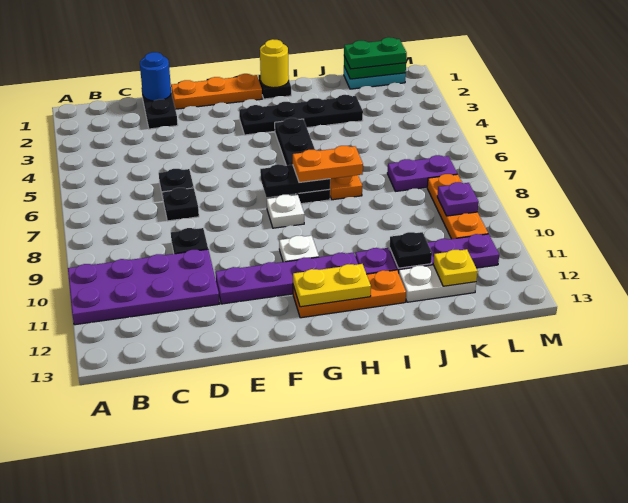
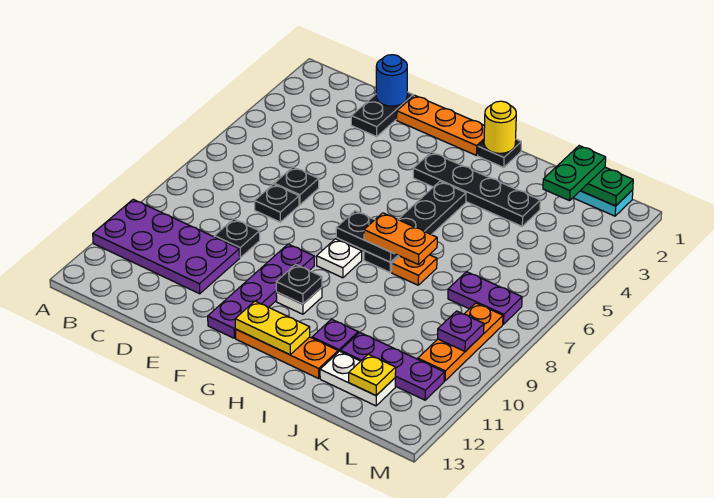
purple 1x4 plate [215,253,358,304] -> purple 1x4 plate turned to [208,244,314,338]
black 1x1 plate [390,232,432,268] -> black 1x1 plate moved to [276,264,322,304]
green 1x2 plate [344,37,407,69] -> green 1x2 plate turned to [543,146,606,201]

